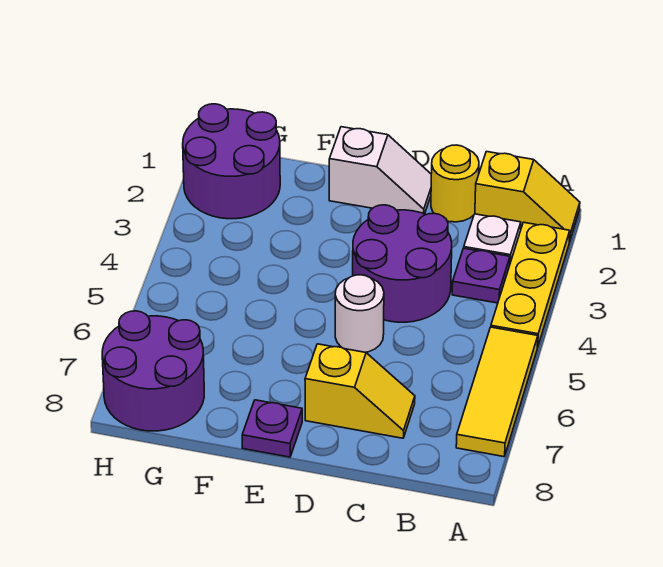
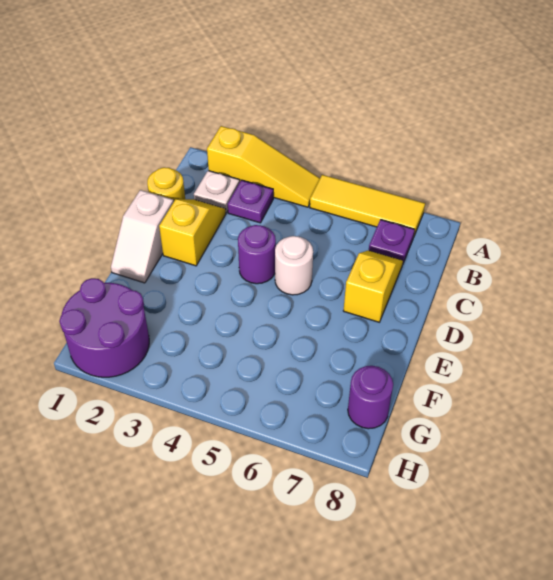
yellow 1x2 slope [475,152,580,242] -> yellow 1x2 slope moved to [159,199,226,266]
yellow 1x3 plate [491,222,570,347] -> yellow 1x3 slope [207,126,320,207]
purple 2x2 round brick [353,205,452,322] -> purple 1x1 round brick [238,225,276,284]
white 1x2 slope [329,127,431,214] -> white 1x2 slope turned to [111,190,174,283]
purple 1x1 plate [242,400,302,457] -> purple 1x1 plate moved to [369,220,415,263]
purple 2x2 round brick [102,311,204,431] -> purple 1x1 round brick [348,366,393,429]

